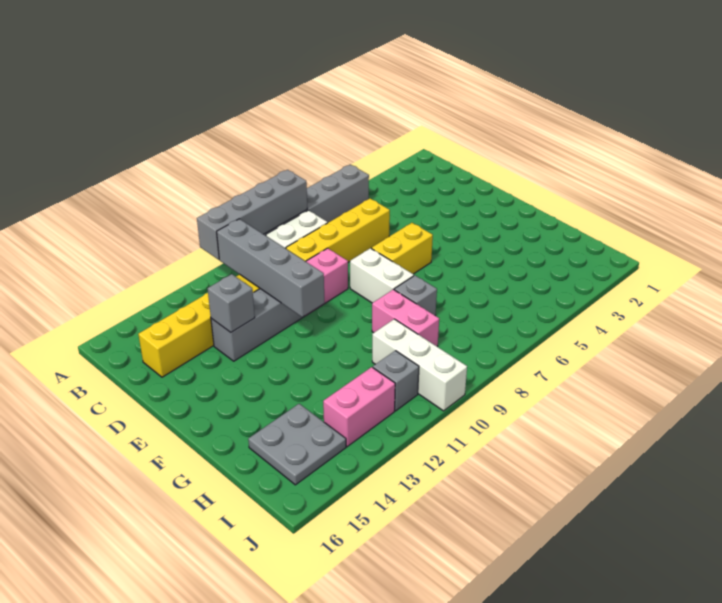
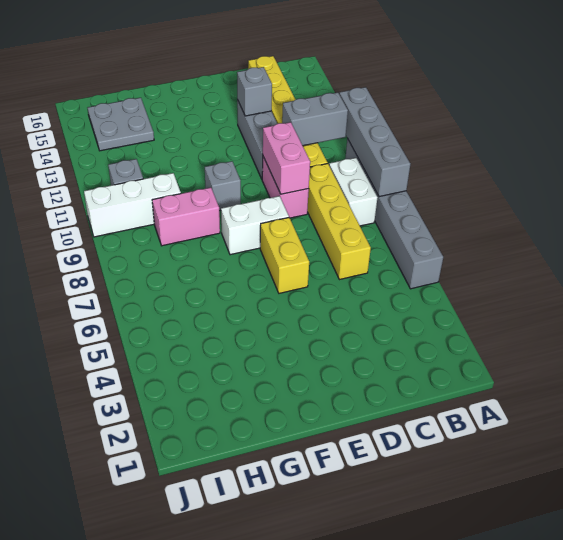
grey 1x4 brick [217,219,325,317] -> grey 1x2 brick [282,93,348,146]
grey 1x1 brick [394,275,437,315] -> grey 1x1 brick moved to [205,161,241,211]
pink 1x2 brick [323,367,395,447] -> pink 1x2 brick moved to [263,122,310,194]

